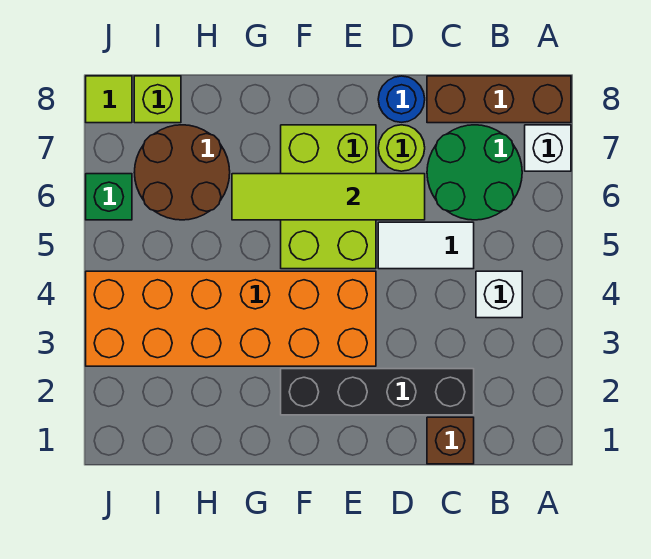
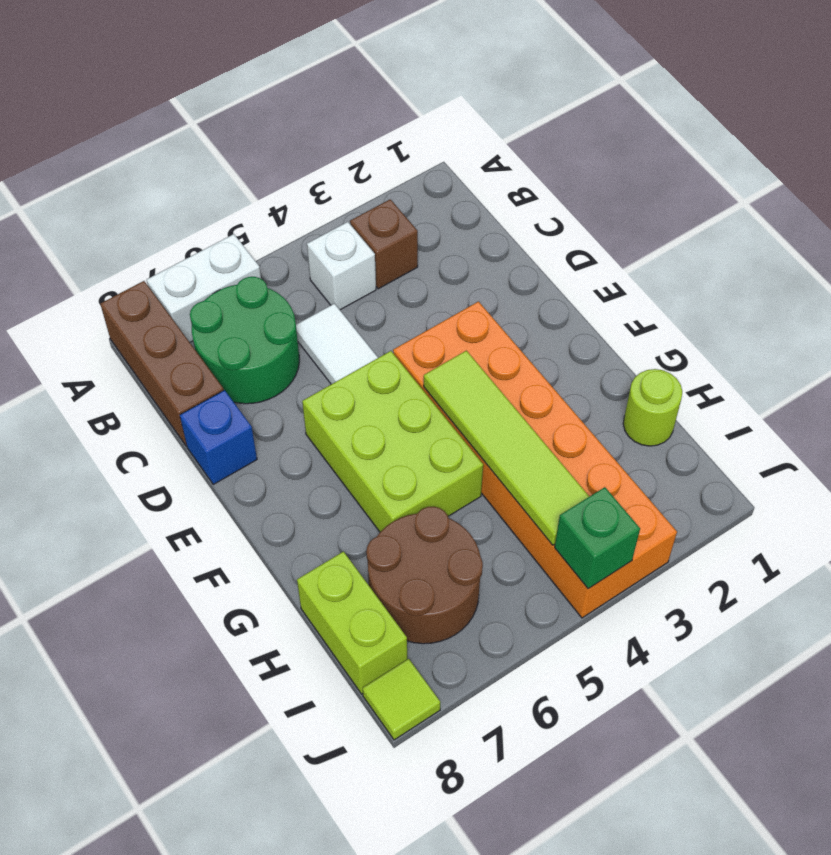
white 1x1 brick [525,125,571,171] -> white 1x2 brick [147,234,261,342]
brown 1x1 brick [427,417,474,464] -> brown 1x1 brick moved to [350,199,418,289]
black 1x4 brick [281,369,474,415] -> none
lime 1x4 tile [232,174,425,220] -> lime 1x4 tile moved to [424,351,589,545]
lime 1x1 round brick [378,125,425,171] -> lime 1x1 round brick moved to [623,369,682,446]
blue 1x1 round brick [378,76,425,122] -> blue 1x1 brick [180,390,257,484]
lime 2x3 brick [281,125,376,269] -> lime 2x3 brick turned to [302,351,483,532]
lime 1x1 brick [134,76,181,123] -> lime 1x2 brick [297,551,407,694]
green 1x1 brick [86,174,132,220] -> green 1x1 brick moved to [555,487,640,589]

